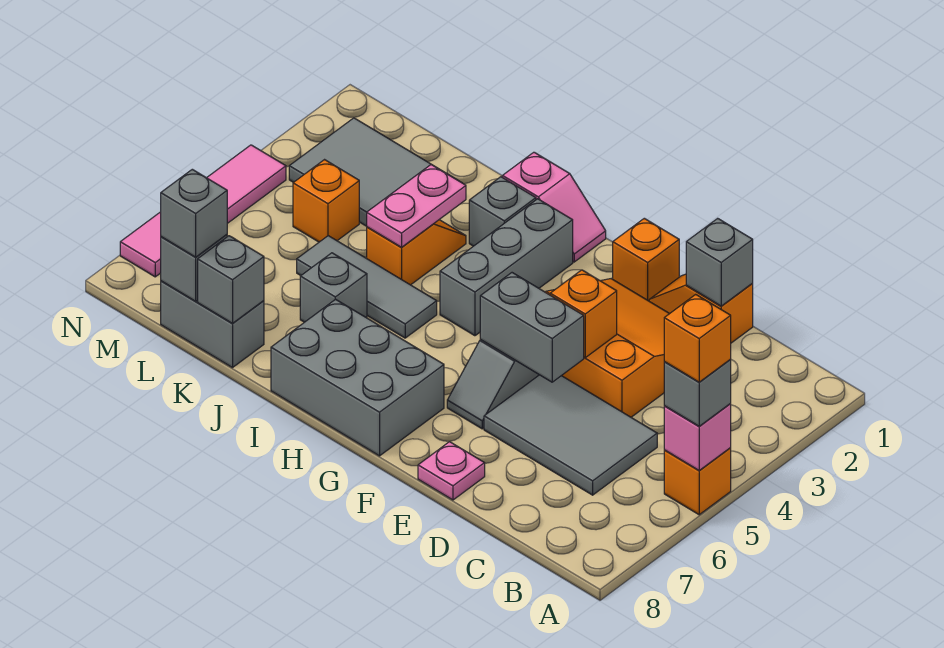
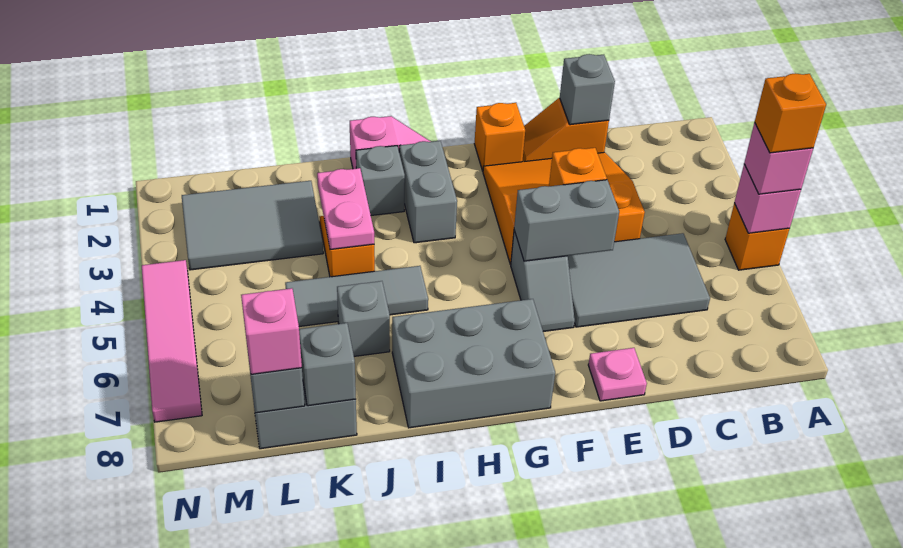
grey 1x1 brick [664,359,731,426] -> pink 1x1 brick [744,123,813,194]
grey 1x3 brick [440,199,573,336] -> grey 1x2 brick [399,141,457,243]
orange 1x1 brick [293,160,359,242] -> none
grey 1x1 brick [161,169,227,257] -> pink 1x1 brick [241,288,302,374]

